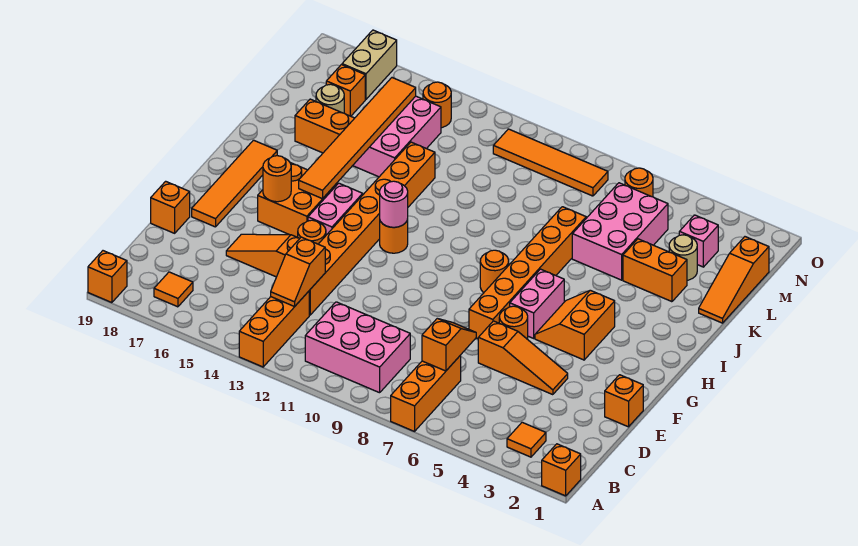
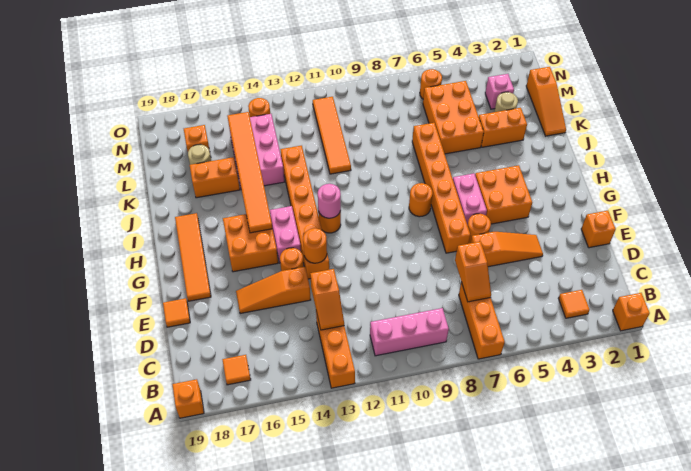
pink 2x3 brick [305,302,410,393] -> pink 1x3 brick [370,308,449,356]
orange 1x2 slope [422,319,476,371] -> orange 1x2 slope turned to [455,242,491,302]
orange 1x8 brick [309,142,435,315] -> orange 1x6 brick [280,146,329,279]
orange 1x1 brick [151,181,190,233] -> orange 1x1 tile [163,298,190,327]
orange 2x2 slope [535,290,615,360] -> orange 2x2 brick [475,165,532,224]
orange 1x1 round brick [263,156,291,202] -> orange 1x1 round brick moved to [303,228,327,263]
pink 2x3 brick [572,183,668,280] -> orange 2x3 brick [423,81,484,154]
orange 1x4 tile [493,129,608,196] -> orange 1x4 tile turned to [313,97,351,174]
tan 1x2 brick [342,30,397,99] -> none

